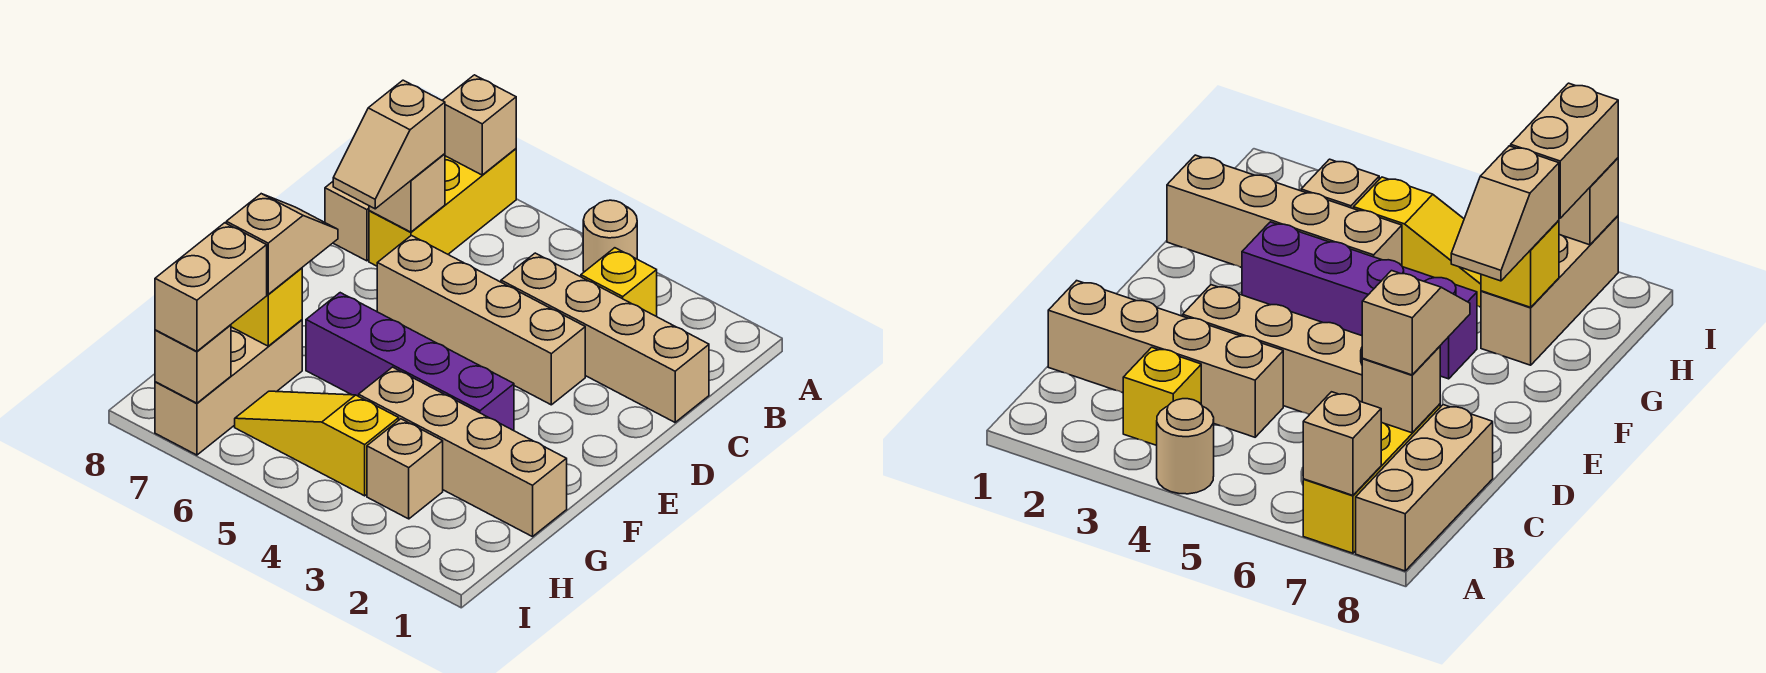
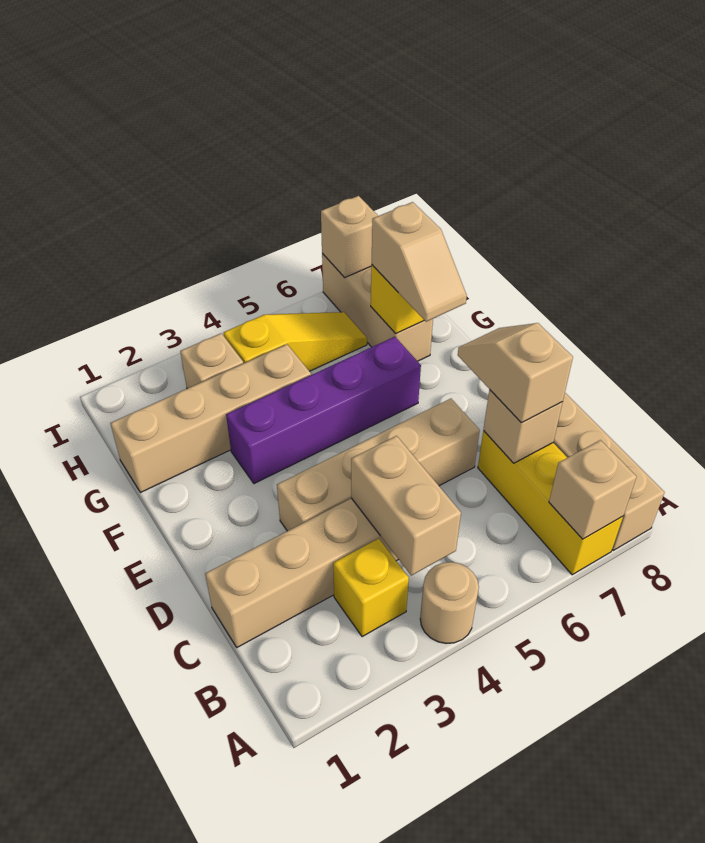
tan 1x2 brick [155,223,267,351] -> tan 1x2 brick moved to [351,436,461,575]

